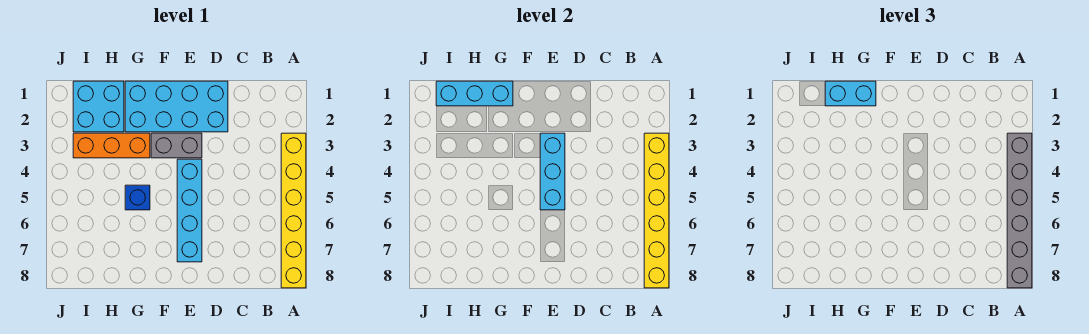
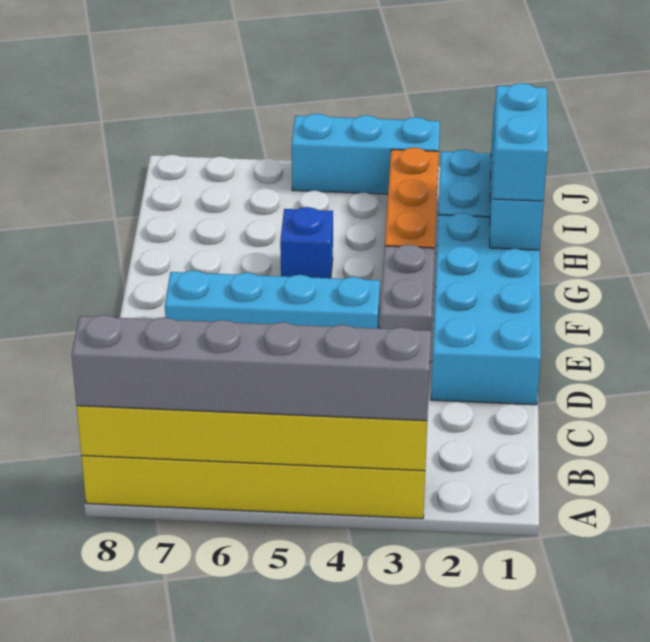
cyan 1x3 brick [540,133,565,210] -> cyan 1x3 brick moved to [292,113,440,194]

